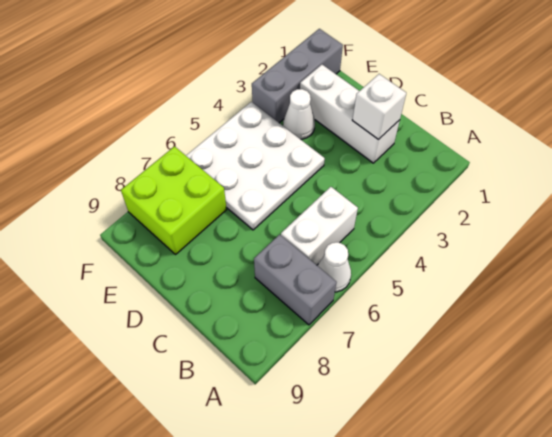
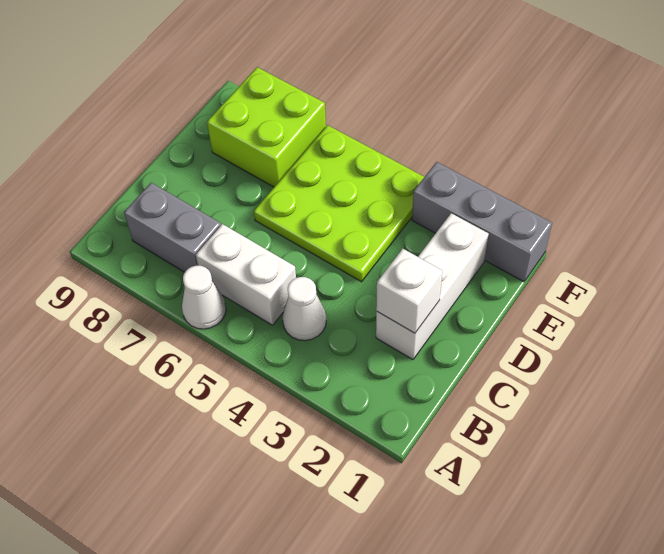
grey 1x2 brick [254,234,336,325] -> grey 1x2 brick turned to [124,183,221,272]
white 3x3 plate [186,102,325,230] -> lime 3x3 plate [254,125,424,282]
white 1x1 cone [283,89,315,139] -> white 1x1 cone moved to [282,277,326,341]

